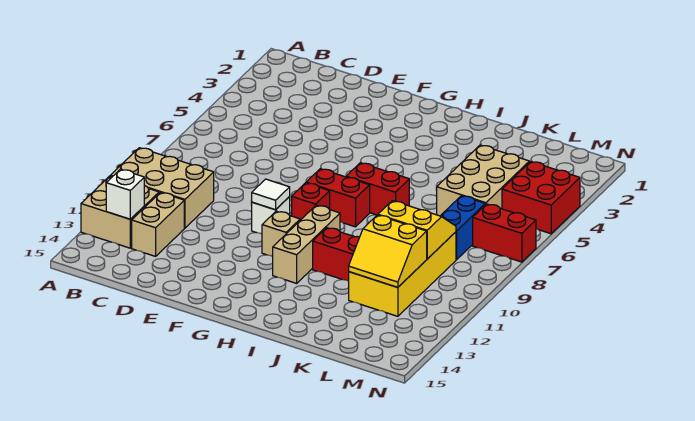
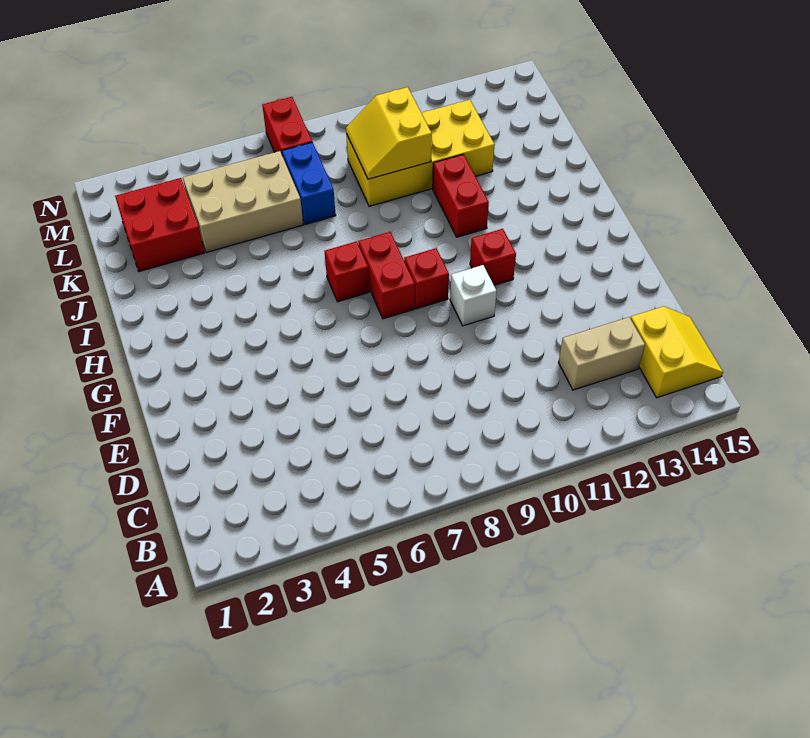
tan 2x3 brick [110,148,214,228] -> none
tan 2x2 brick [81,176,159,248] -> none
white 1x1 brick [106,169,144,219] -> none
white 1x1 tile [251,179,290,210] -> none
tan 1x1 brick [262,211,300,257] -> red 1x1 brick [470,229,516,285]
red 1x2 brick [346,163,409,215] -> red 1x1 brick [325,241,369,302]
tan 1x3 brick [273,205,340,283] -> none
yellow 2x2 slope [349,215,427,287] -> yellow 2x2 slope moved to [630,306,723,398]
blue 1x2 brick [441,196,485,260] -> blue 1x2 brick turned to [282,142,336,225]
red 2x2 brick [502,162,580,234] -> red 2x2 brick moved to [115,178,204,271]

